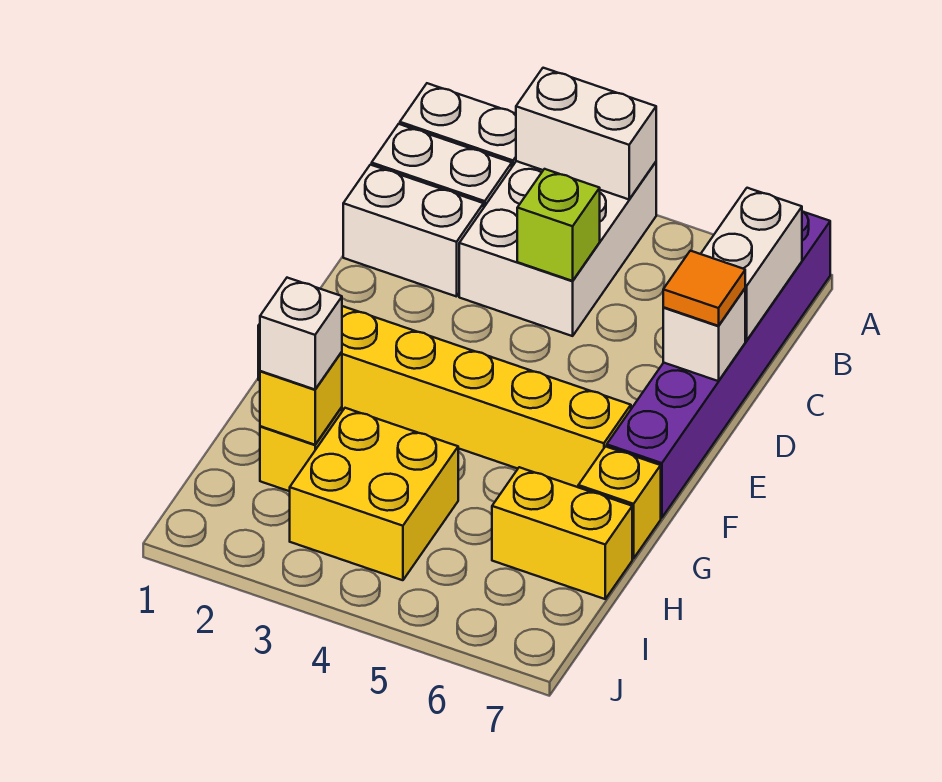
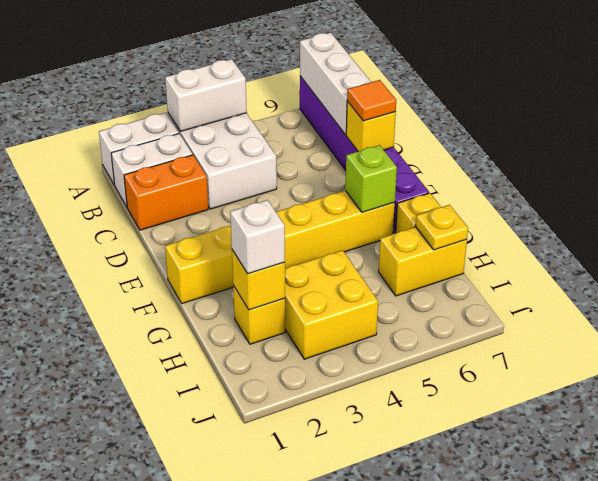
white 1x2 brick [701,188,802,340] -> white 1x3 brick [300,33,371,135]
white 1x2 brick [343,165,484,297] -> orange 1x2 brick [124,155,208,230]
lime 1x1 brick [517,169,600,281] -> lime 1x1 brick moved to [345,145,397,212]
white 1x1 brick [663,289,745,381] -> yellow 1x1 brick [346,101,396,151]
none -> yellow 1x1 plate [416,205,468,250]

